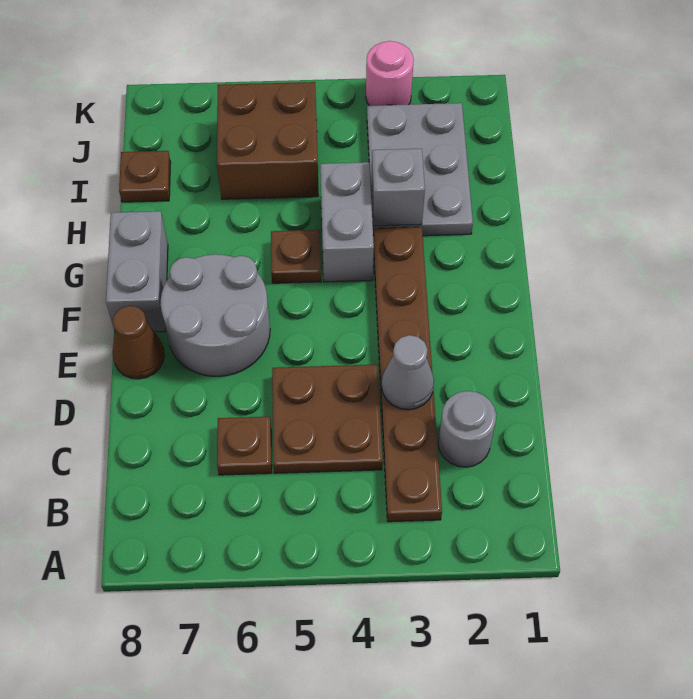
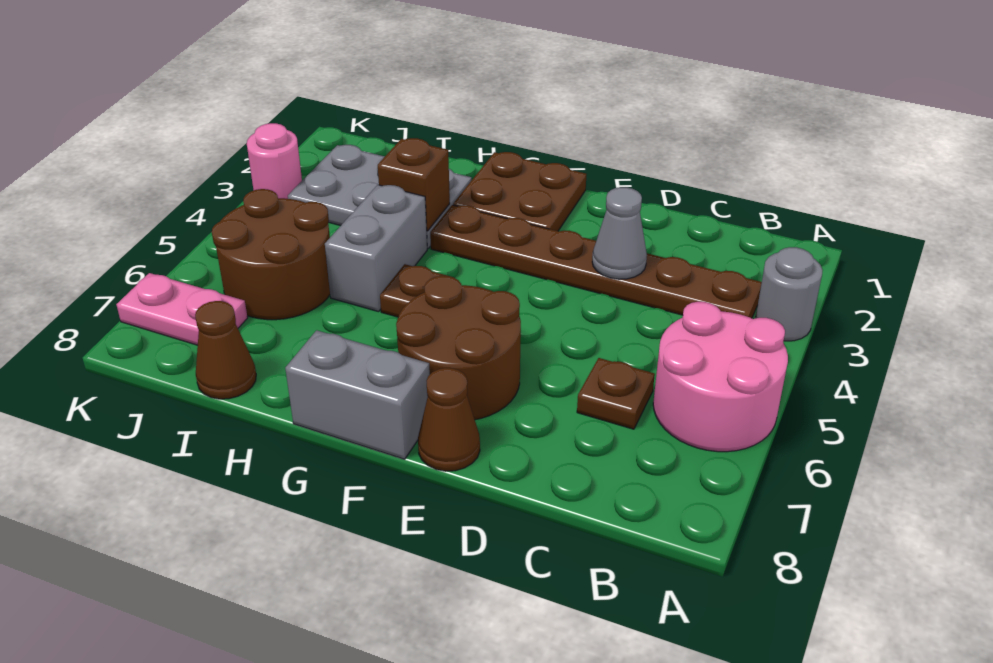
none -> pink 2x2 round brick [653,302,788,452]
grey 1x1 round brick [438,391,496,467] -> grey 1x1 round brick moved to [756,247,823,341]
brown 2x2 plate [272,365,383,473] -> brown 2x2 plate moved to [453,152,586,231]
grey 2x2 round brick [161,254,270,377] -> brown 2x2 round brick [396,276,521,420]
grey 1x2 brick [320,162,374,282] -> grey 1x2 brick turned to [325,185,427,312]
grey 1x1 brick [371,149,425,226] -> brown 1x1 brick [378,138,450,231]
brown 2x2 brick [217,82,319,199] -> brown 2x2 round brick [212,189,330,320]
brown 1x1 plate [119,151,171,202] -> brown 1x1 cone [195,301,256,399]
none -> pink 1x2 plate [116,273,248,345]

